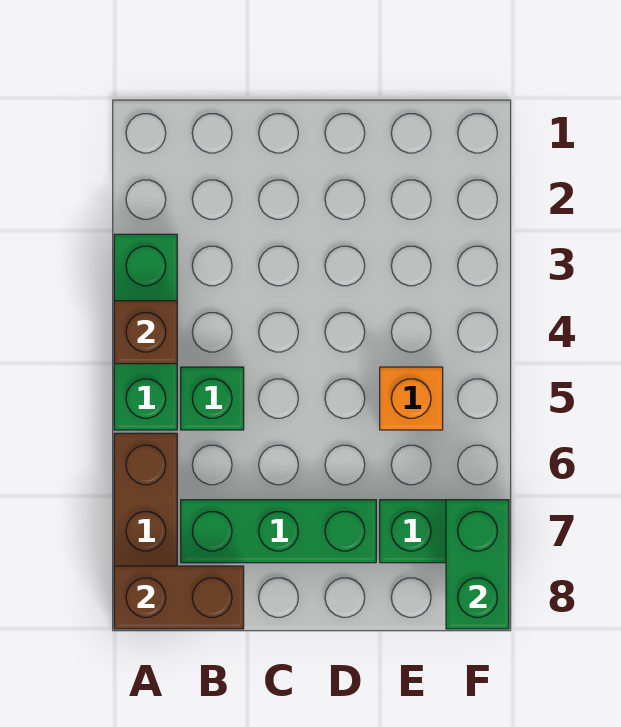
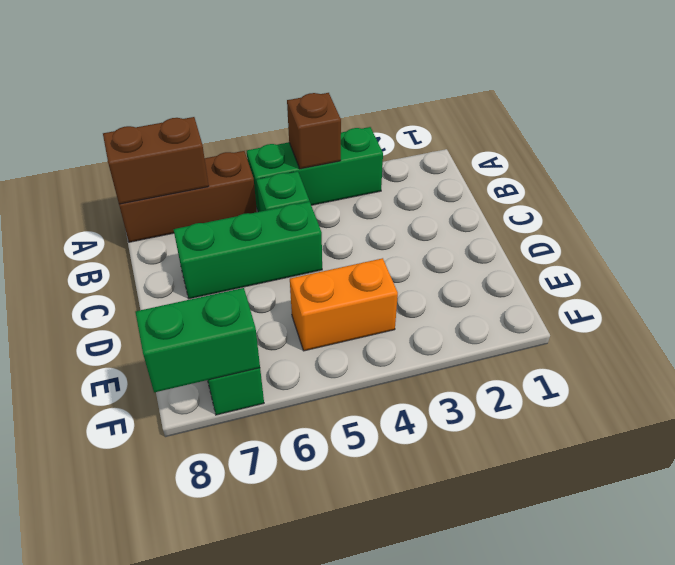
brown 1x2 brick [114,566,244,629] -> brown 1x2 brick turned to [103,117,209,204]
green 1x3 brick [181,500,376,563] -> green 1x3 brick turned to [173,202,322,299]
orange 1x1 brick [380,367,443,430] -> orange 1x2 brick [290,258,398,351]

